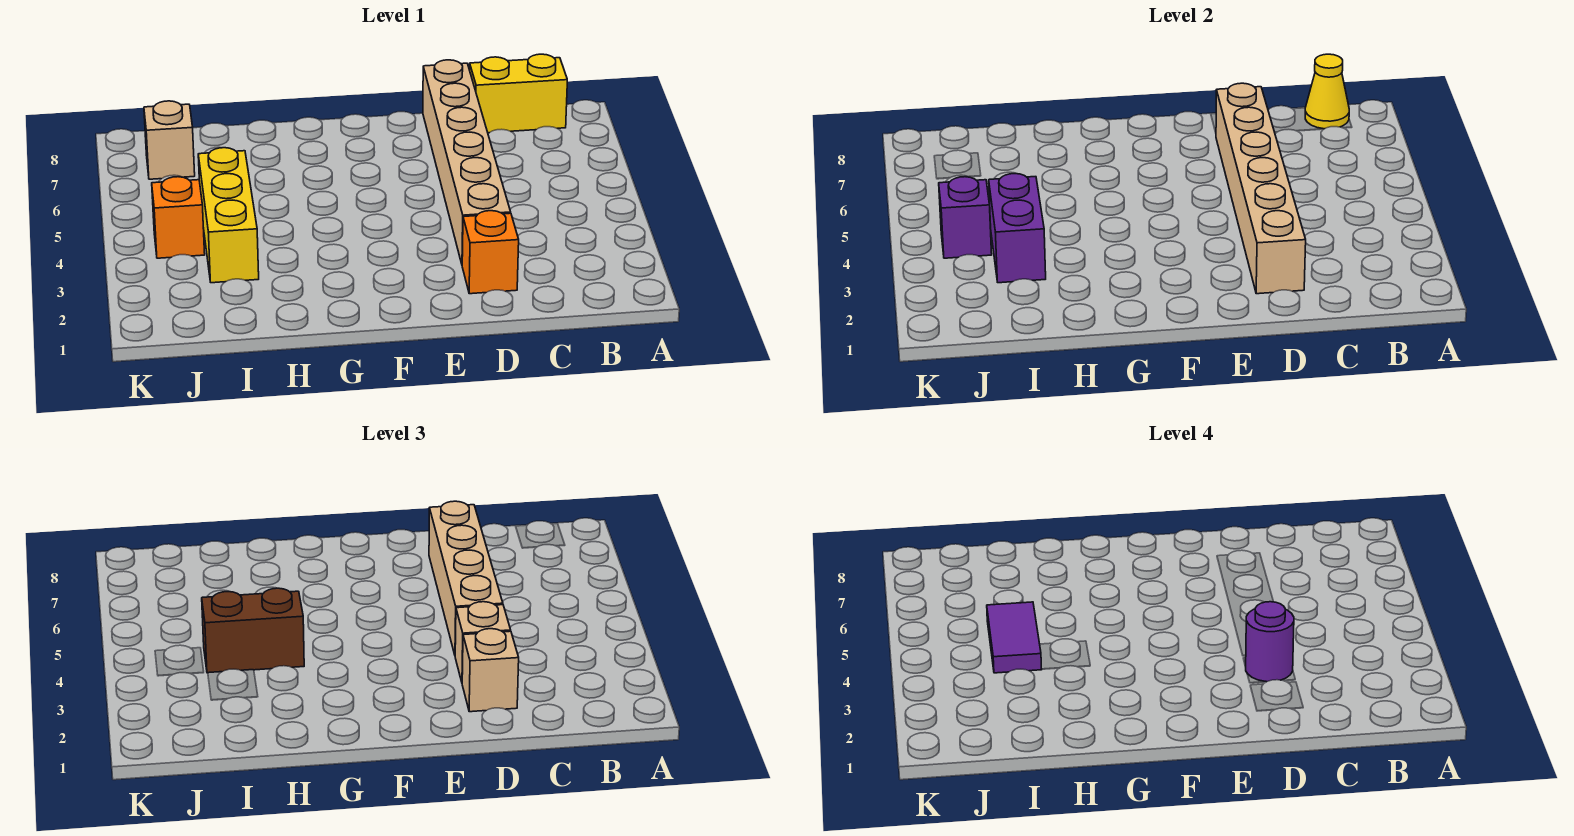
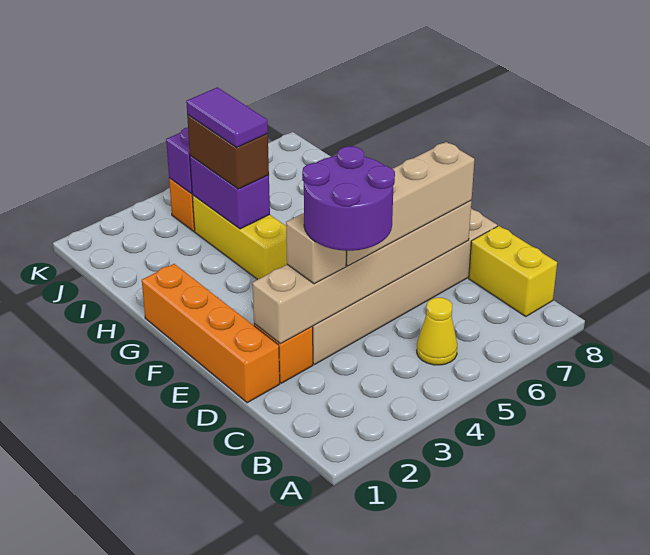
yellow 1x1 cone [1305,54,1349,129] -> yellow 1x1 cone moved to [417,298,457,365]
none -> orange 1x4 brick [142,264,280,403]
tan 1x1 brick [462,629,519,712] -> none
purple 1x1 round brick [1245,602,1294,682] -> purple 2x2 round brick [302,146,395,251]
yellow 1x3 brick [198,148,259,283] -> yellow 1x3 brick turned to [192,195,287,280]
purple 1x2 brick [989,174,1046,283] -> purple 1x2 brick turned to [190,156,270,229]
purple 1x2 tile [987,602,1042,673] -> purple 1x2 tile turned to [186,87,268,148]
tan 1x1 brick [144,101,195,179] -> none

